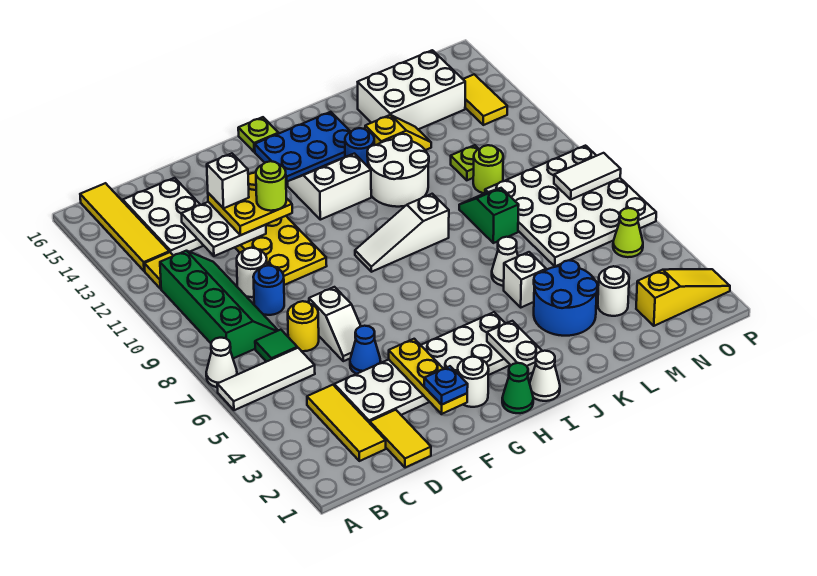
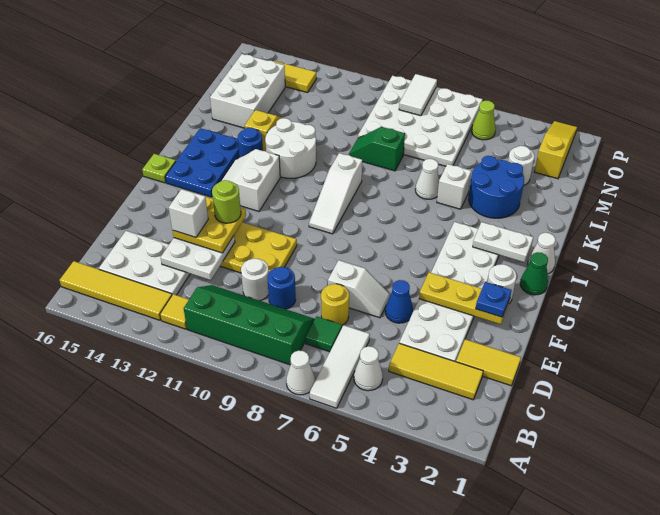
none -> white 1x1 cone [354,346,383,391]
lime 1x1 round brick [473,145,503,193] -> none
lime 1x1 plate [451,145,478,180] -> none

